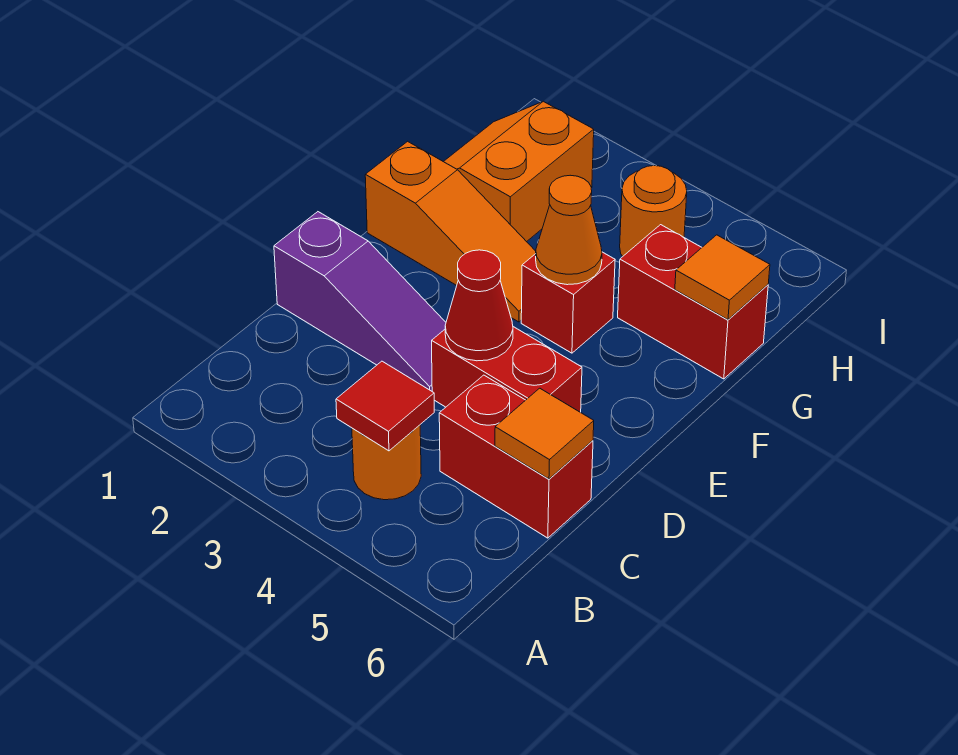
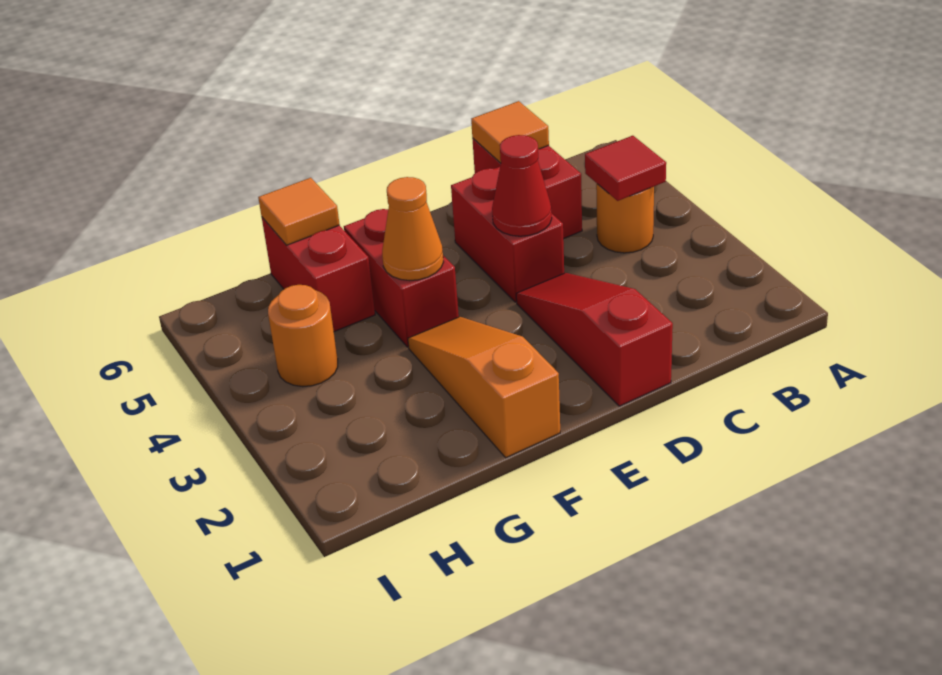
purple 1x3 slope [274,212,446,391] -> red 1x3 slope [516,273,673,406]
red 1x1 brick [521,252,615,353] -> red 1x2 brick [344,209,459,347]
orange 2x2 slope [444,101,594,242] -> none

